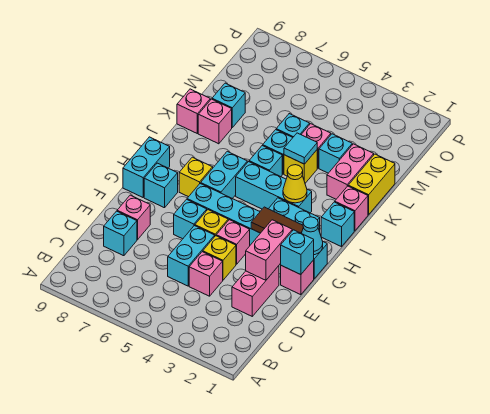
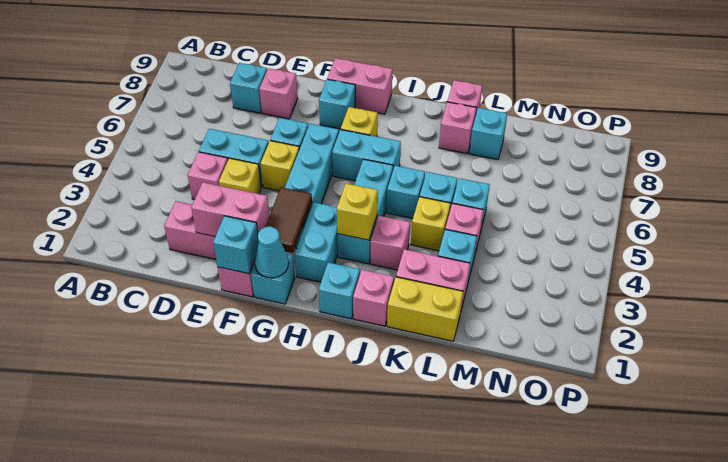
pink 1x1 brick [216,220,250,264] -> pink 1x1 brick moved to [371,216,410,270]
cyan 1x2 brick [123,137,170,197] -> pink 1x2 brick [327,58,392,114]
yellow 1x1 cone [283,165,307,203] -> yellow 1x1 brick [337,184,378,240]
cyan 1x1 tile [284,133,317,164] -> none

